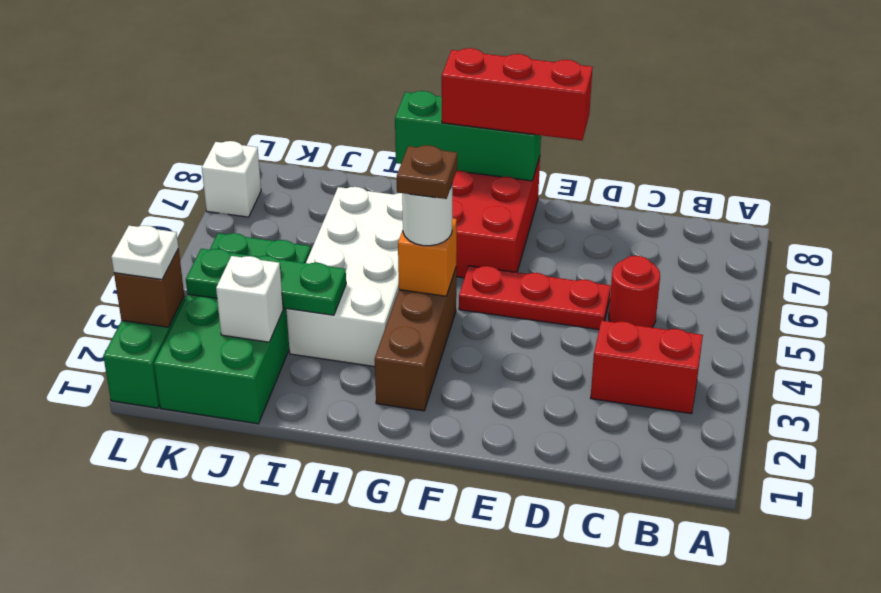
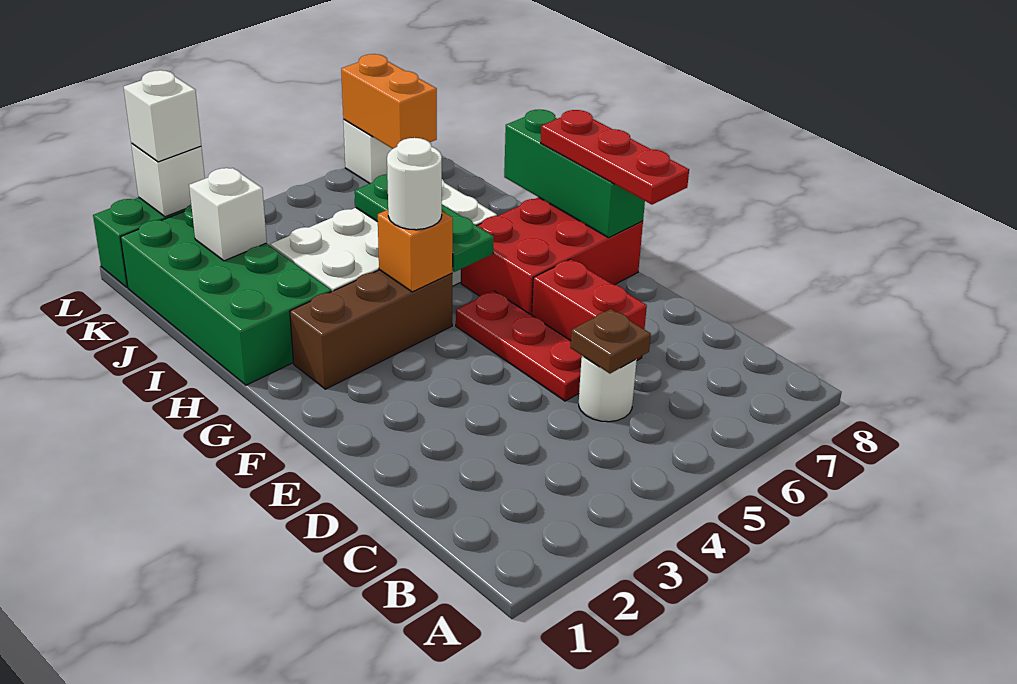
red 1x2 brick [591,320,703,414] -> red 1x2 brick moved to [532,259,647,360]
red 1x1 round brick [609,256,660,327] -> white 1x1 round brick [579,356,637,422]
red 1x3 brick [442,48,593,140] -> red 1x3 plate [541,110,689,205]
brown 1x1 plate [397,145,457,199] -> brown 1x1 plate moved to [570,309,651,374]
green 1x3 plate [186,249,346,315] -> green 1x3 plate moved to [355,174,494,272]
green 2x4 brick [154,233,311,424] -> green 2x4 brick turned to [121,205,332,385]
none -> orange 1x2 brick [341,54,437,149]
brown 1x1 brick [114,249,184,327] -> white 1x1 brick [131,144,205,217]
white 1x1 plate [112,226,178,280] -> white 1x1 brick [124,70,201,162]

